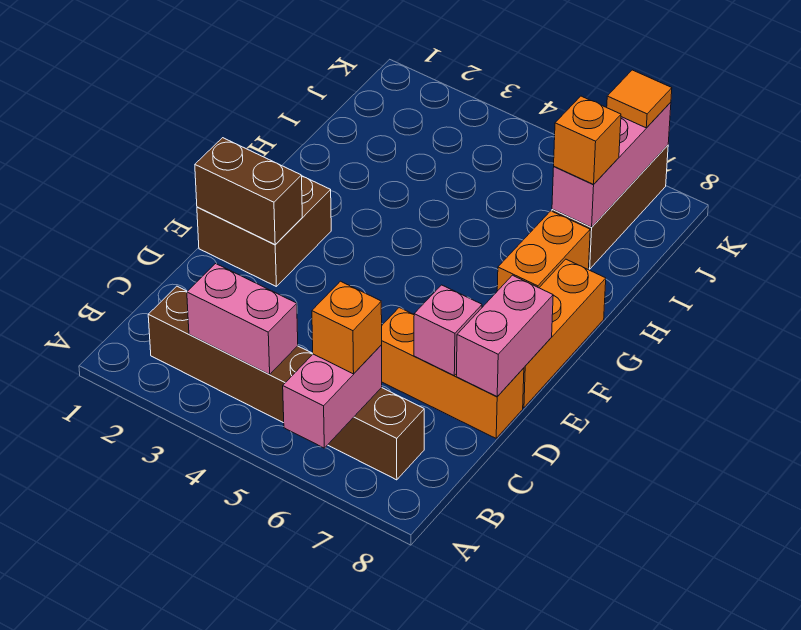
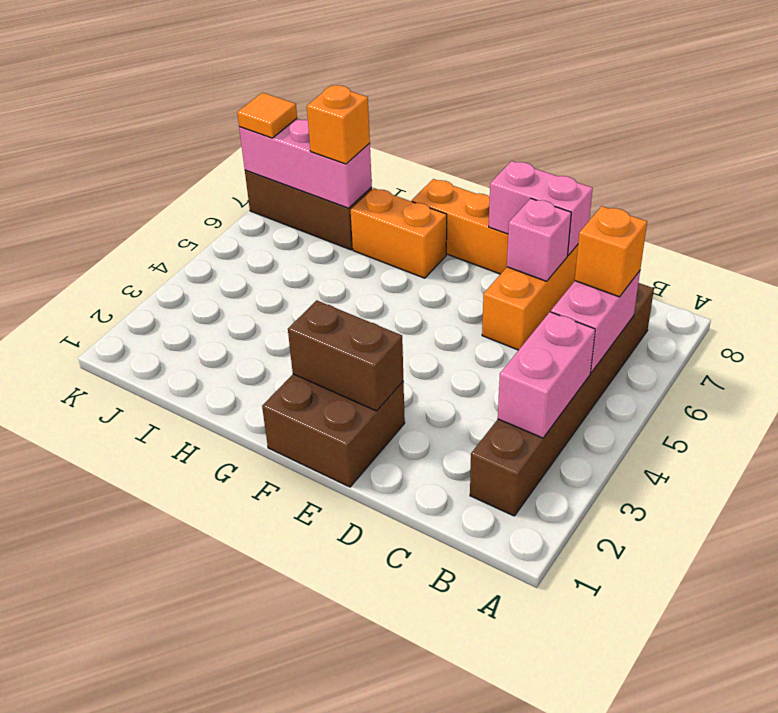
pink 1x2 brick [283,345,382,448] -> pink 1x2 brick turned to [551,271,640,373]
brown 1x2 brick [195,138,302,245] -> brown 1x2 brick turned to [288,300,403,411]

